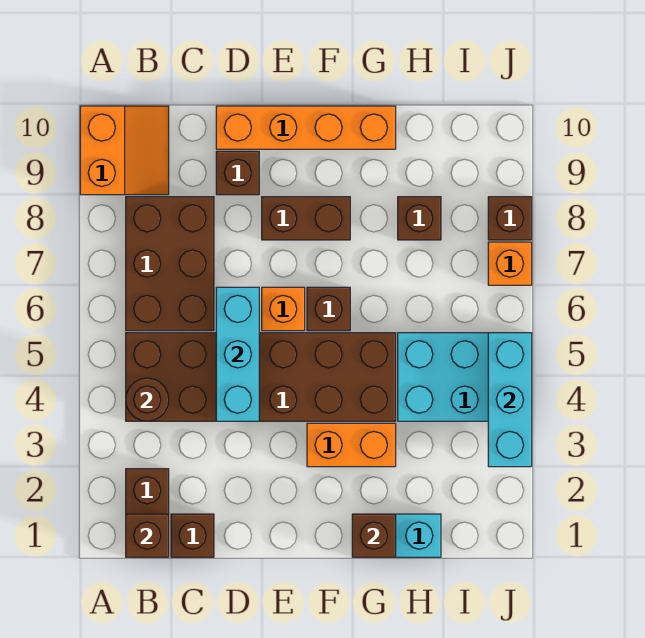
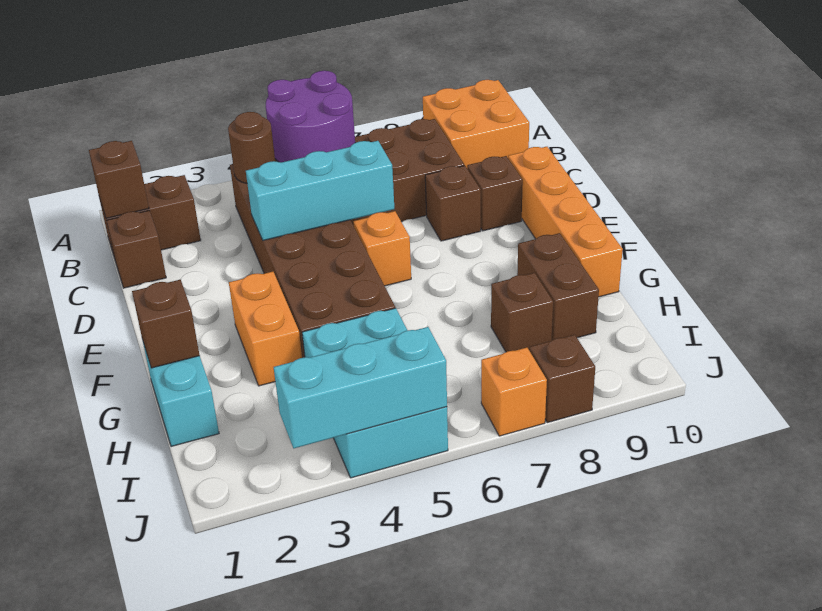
none -> purple 2x2 round brick [266,71,355,163]
orange 2x2 slope [80,106,169,195] -> orange 2x2 brick [423,80,529,168]
brown 1x2 brick [262,197,350,240] -> brown 1x2 brick moved to [517,233,599,340]
brown 1x1 brick [307,287,350,331] -> brown 1x1 brick moved to [425,166,481,241]

